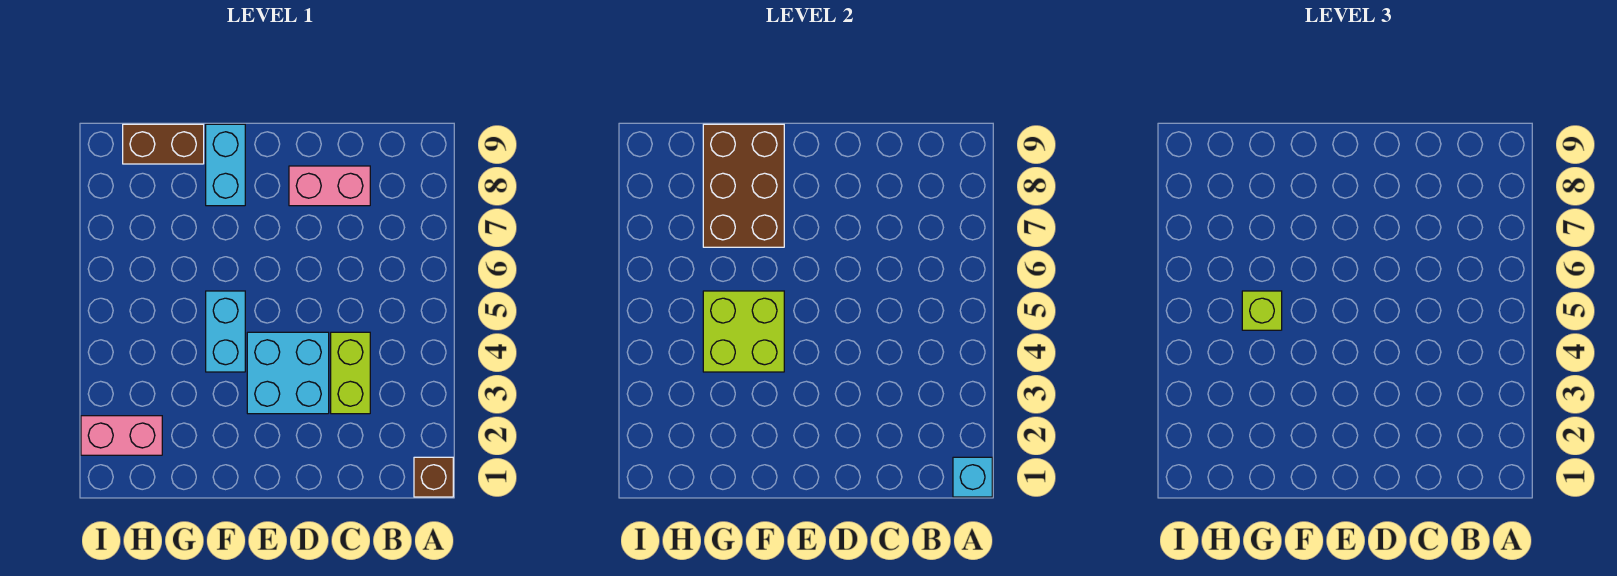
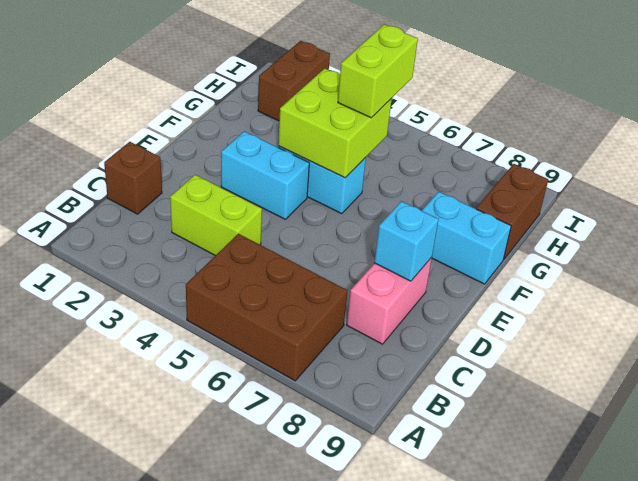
brown 1x1 brick [414,457,453,497] -> brown 1x1 brick moved to [104,142,162,214]
cyan 1x1 brick [953,457,992,497] -> cyan 1x1 brick moved to [374,201,439,281]
cyan 2x2 brick [247,332,329,414] -> cyan 1x2 brick [221,131,309,219]
brown 2x3 brick [703,124,784,247] -> brown 2x3 brick moved to [186,234,348,381]
lime 1x1 brick [1242,291,1282,330] -> lime 1x2 brick [338,24,418,118]
pink 1x2 brick [81,416,162,455] -> brown 1x2 brick [258,41,330,121]

